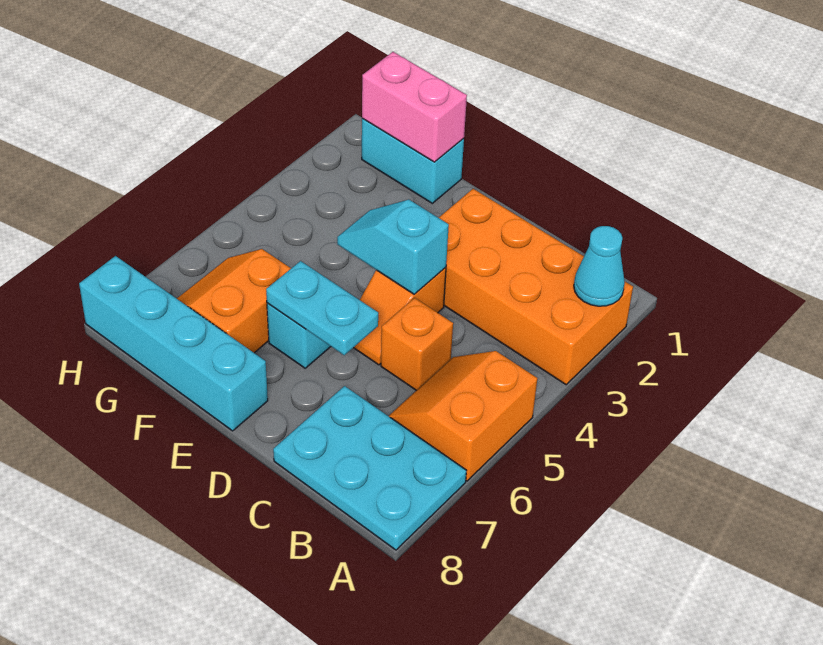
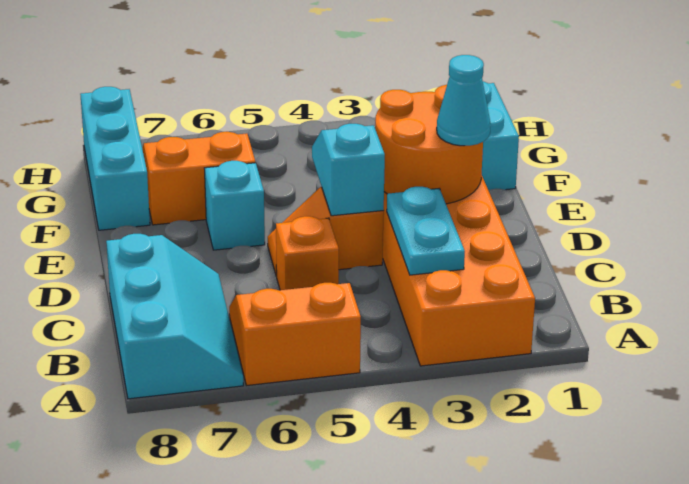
cyan 1x1 cone [574,226,625,306] -> cyan 1x1 cone moved to [437,55,491,146]
cyan 2x3 plate [273,386,466,550] -> cyan 2x3 slope [106,234,243,399]
none -> orange 2x2 round brick [375,85,483,204]
cyan 1x2 plate [266,261,378,355] -> cyan 1x2 plate moved to [387,187,465,275]
cyan 1x4 brick [79,256,268,431] -> cyan 1x3 brick [80,87,150,230]
pink 1x2 brick [362,52,467,162] -> none

